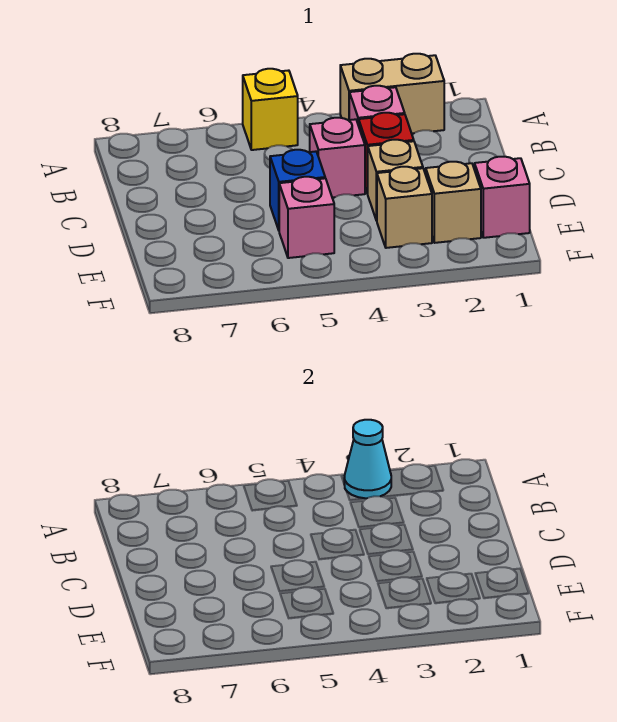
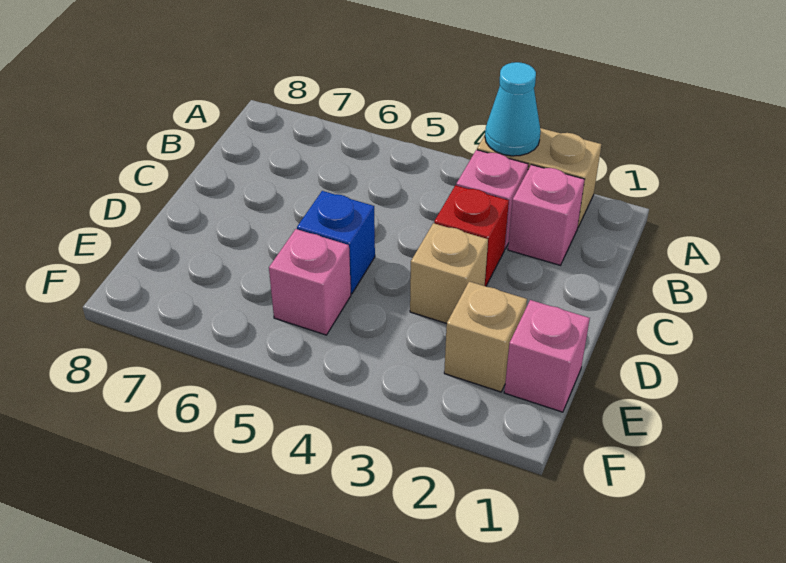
yellow 1x1 brick [243,69,298,150] -> none
pink 1x1 brick [310,118,365,198] -> pink 1x1 brick moved to [508,165,585,265]
tan 1x1 brick [377,167,432,248] -> none

